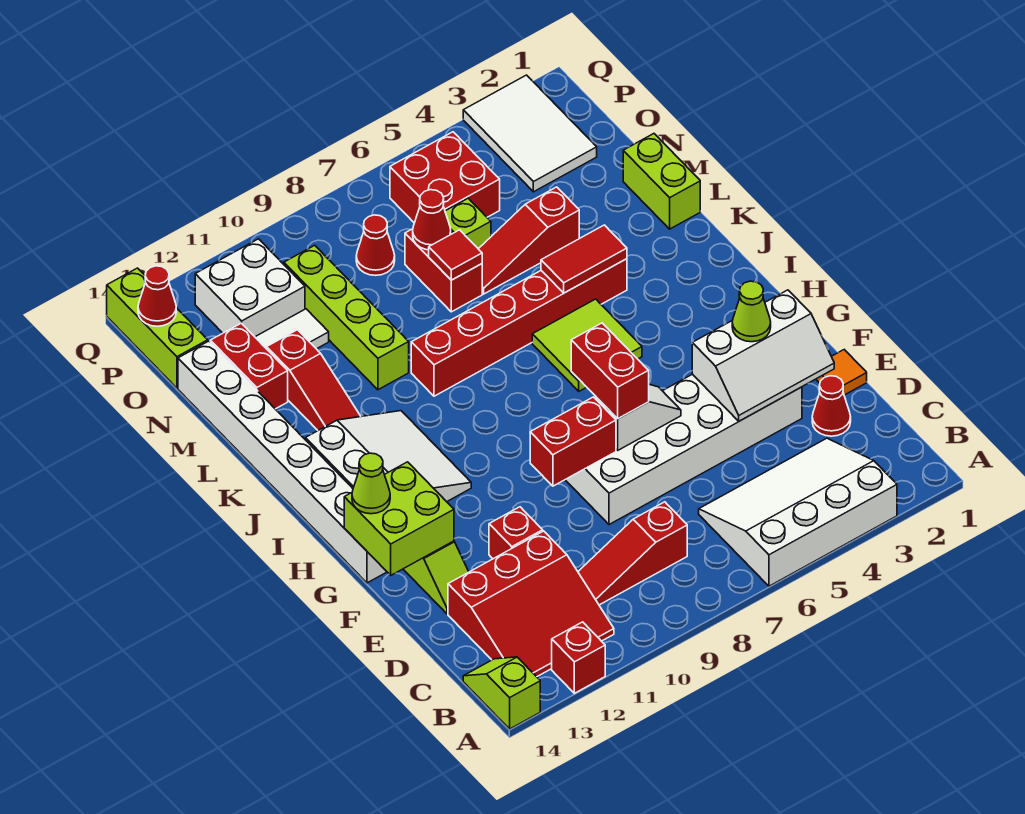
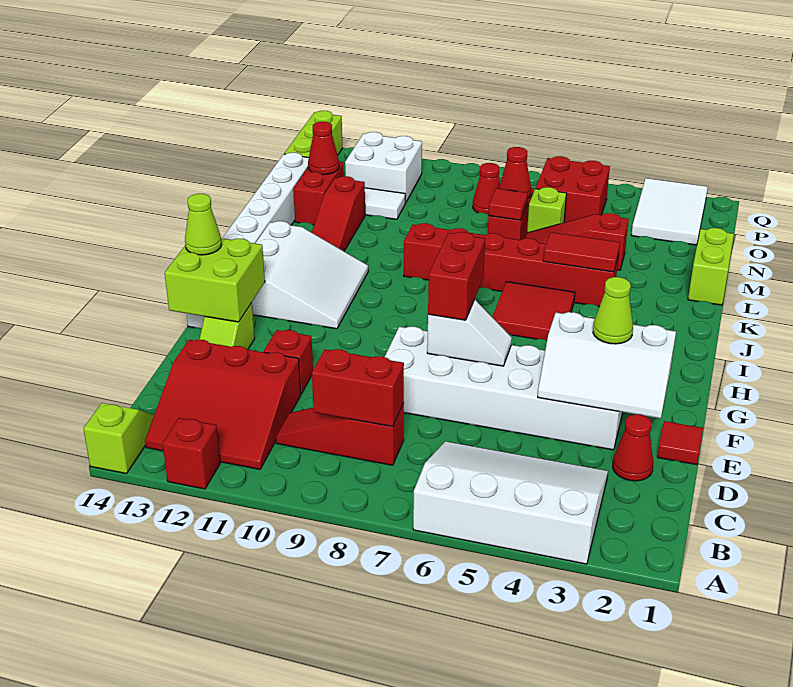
orange 1x1 tile [816,350,867,395] -> red 1x1 tile [657,421,703,465]
red 1x2 brick [530,397,616,486] -> red 1x2 brick moved to [312,349,404,427]
lime 2x2 tile [532,299,642,391] -> red 2x2 tile [492,282,575,340]
lime 1x4 brick [284,245,409,390] -> none
red 1x1 cone [138,266,176,326] -> red 1x1 cone moved to [308,122,339,175]

